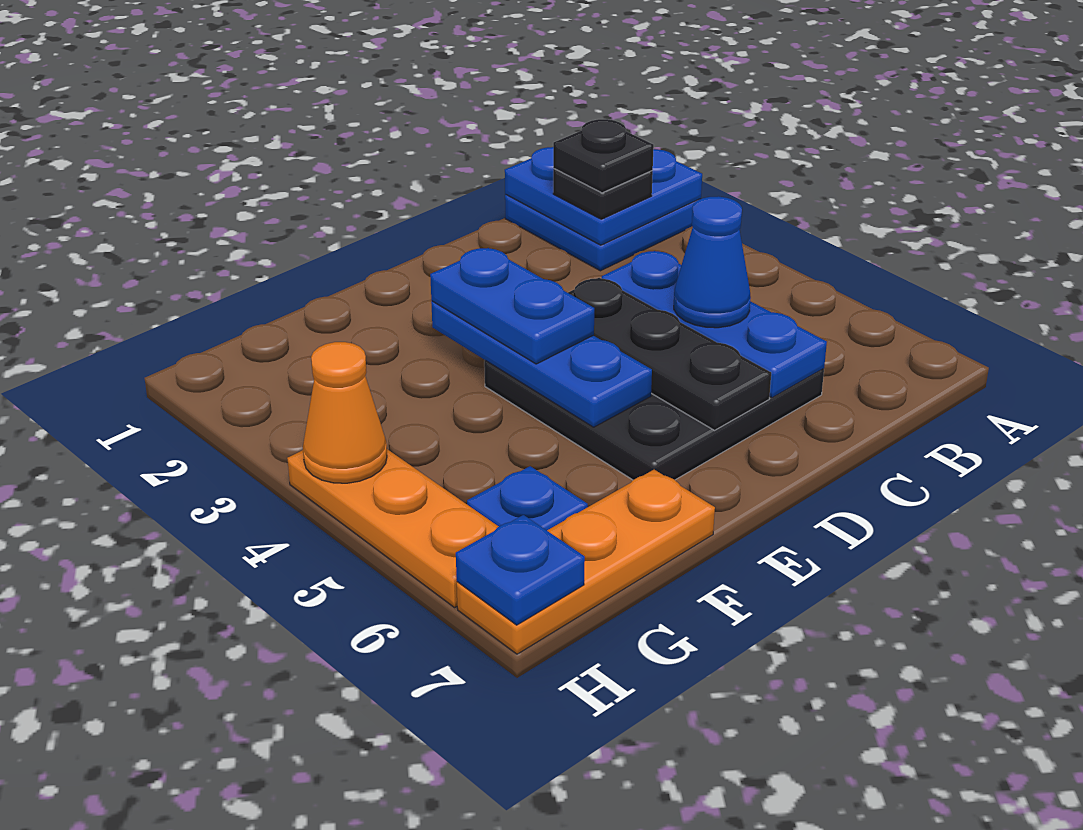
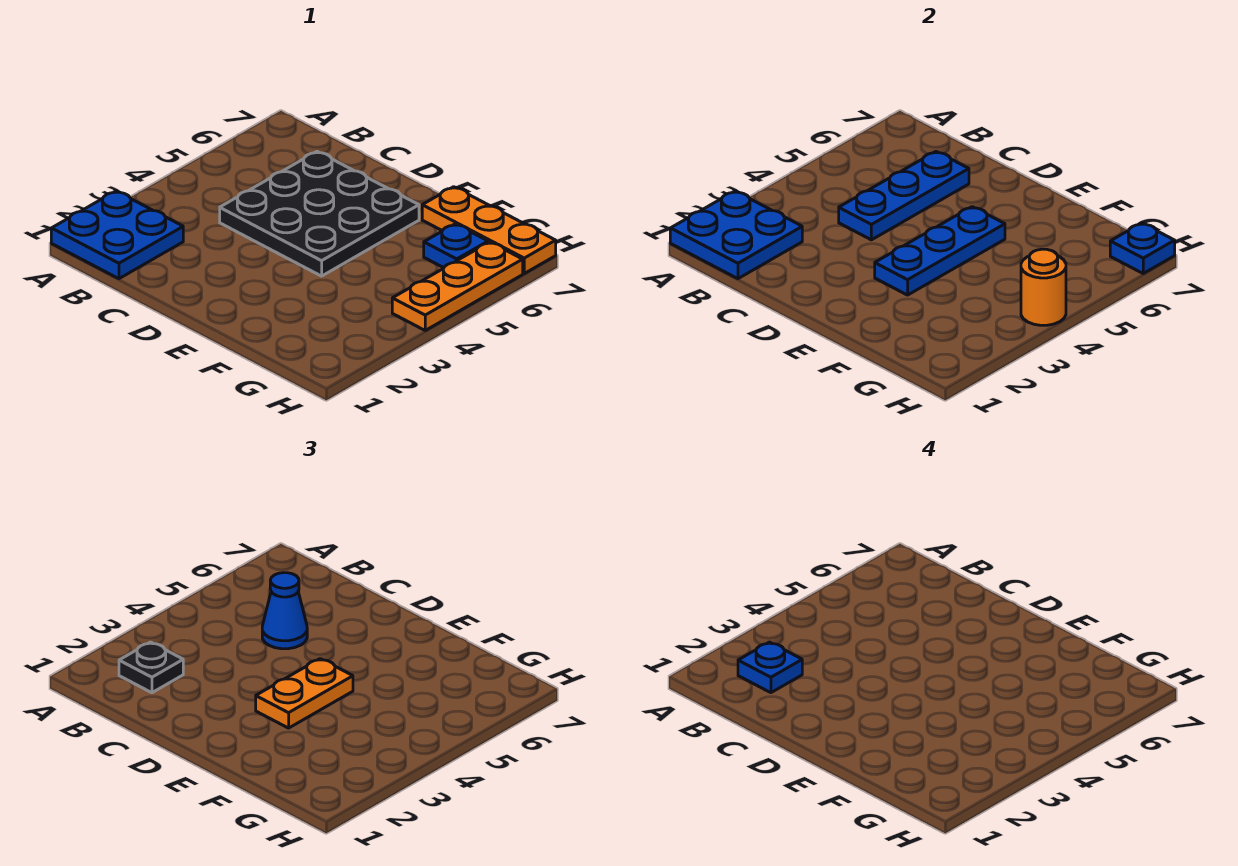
black 1x1 plate [553,119,654,193] -> blue 1x1 plate [738,642,802,693]
black 1x3 plate [568,278,771,430] -> none
blue 1x2 plate [430,248,594,364] -> orange 1x2 plate [256,659,353,728]
orange 1x1 cone [303,342,387,483] -> orange 1x1 round brick [1021,249,1066,325]

